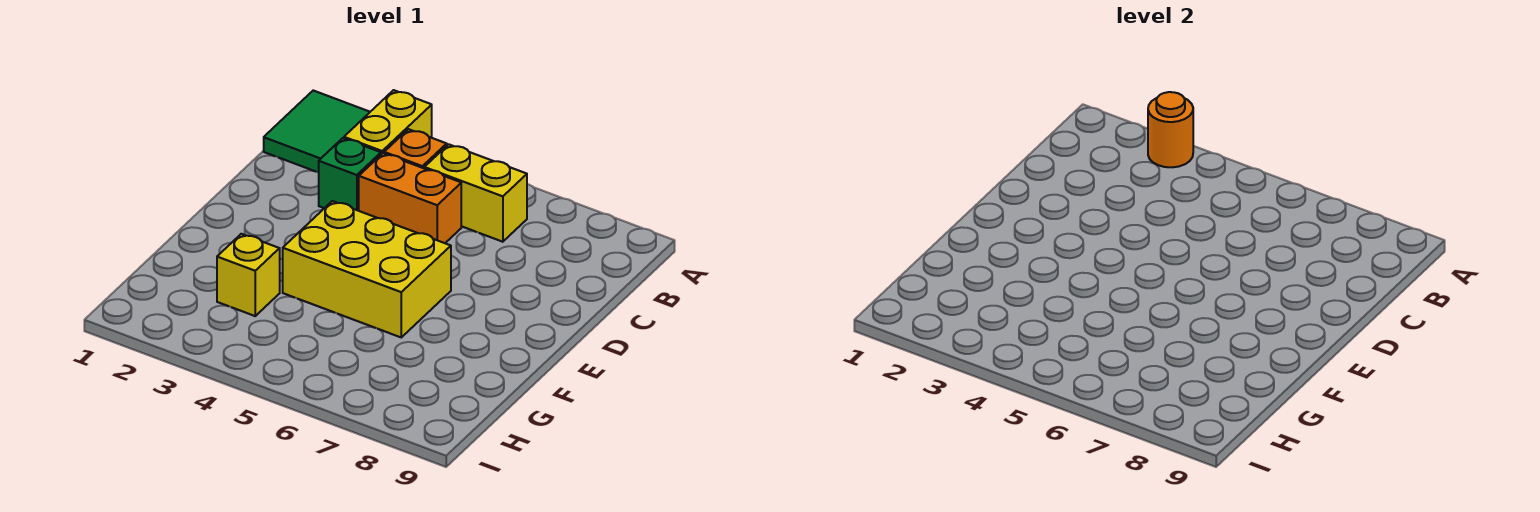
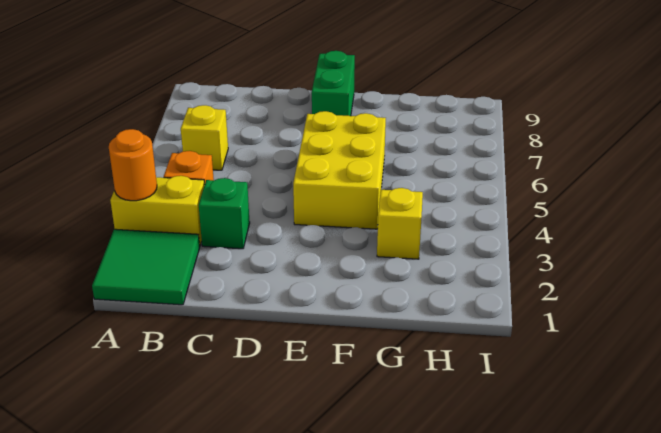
yellow 1x2 brick [424,144,527,242] -> yellow 1x1 brick [181,105,228,170]
orange 1x2 brick [359,153,461,243] -> none
none -> green 1x2 brick [312,51,355,116]

